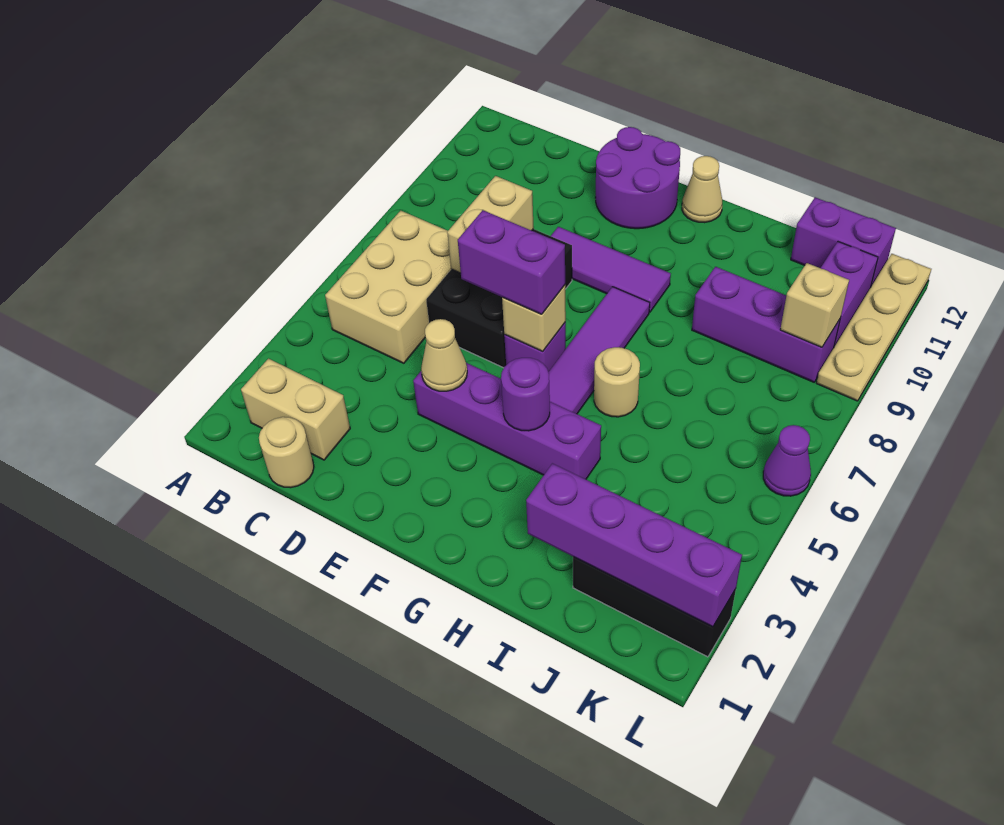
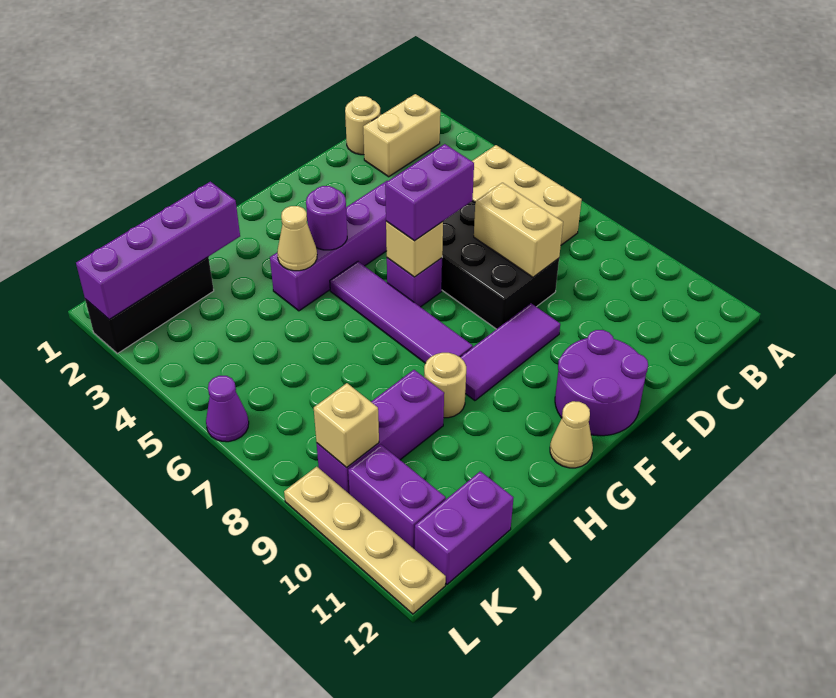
tan 1x1 cone [421,319,467,391] -> tan 1x1 cone moved to [277,206,317,271]
tan 1x1 round brick [594,347,640,417] -> tan 1x1 round brick moved to [424,353,466,418]

